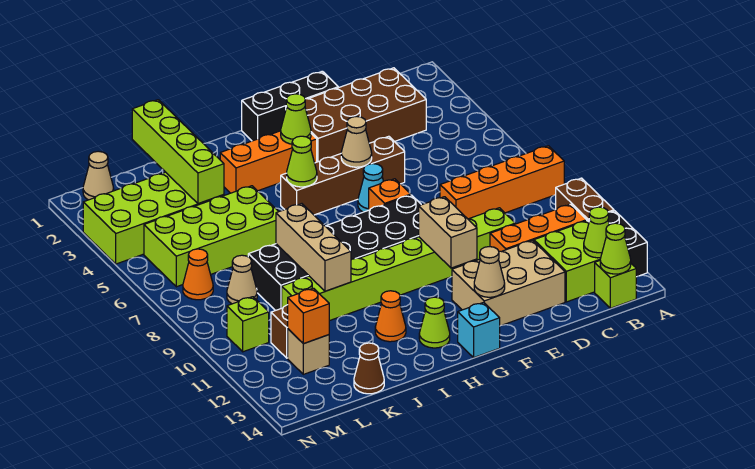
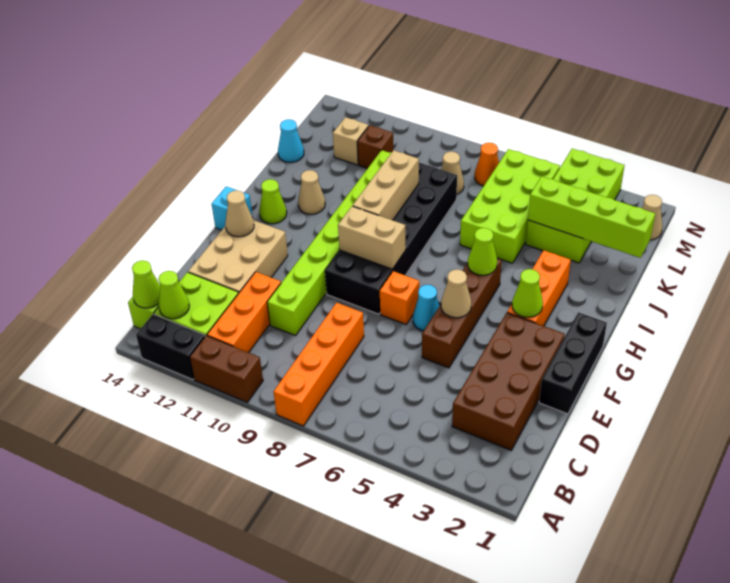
tan 1x2 brick [419,197,477,268] -> tan 1x2 brick moved to [338,206,406,269]
orange 1x1 cone [375,291,406,342] -> tan 1x1 cone [298,170,325,214]
tan 1x3 brick [276,204,351,291] -> tan 1x3 brick turned to [353,150,419,220]
brown 1x1 cone [354,343,384,394] -> cyan 1x1 cone [278,119,304,162]
orange 1x1 brick [288,288,329,344] -> none
lime 1x1 brick [227,297,269,352] -> none

